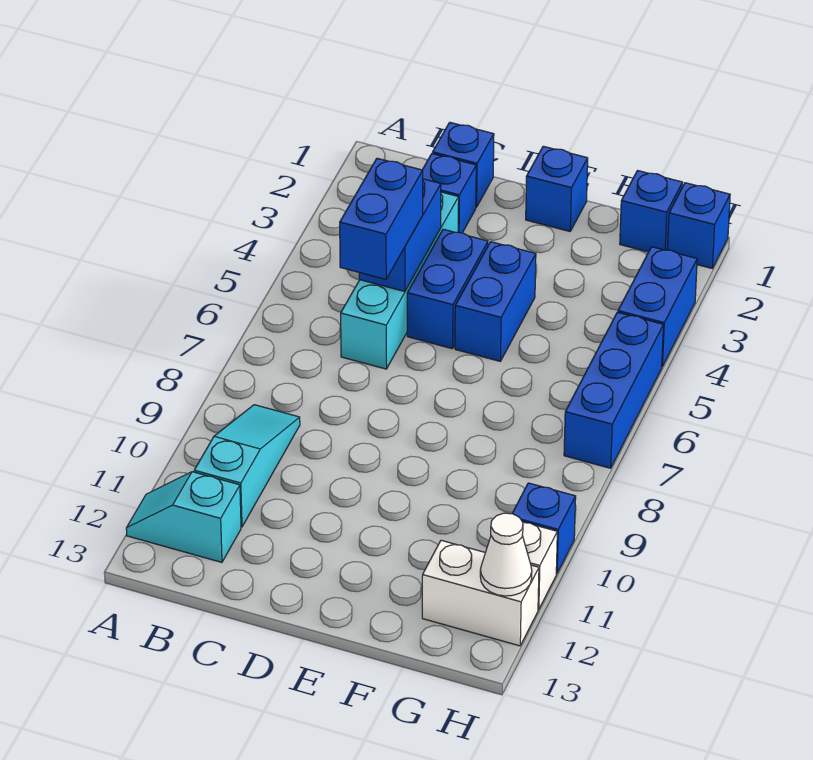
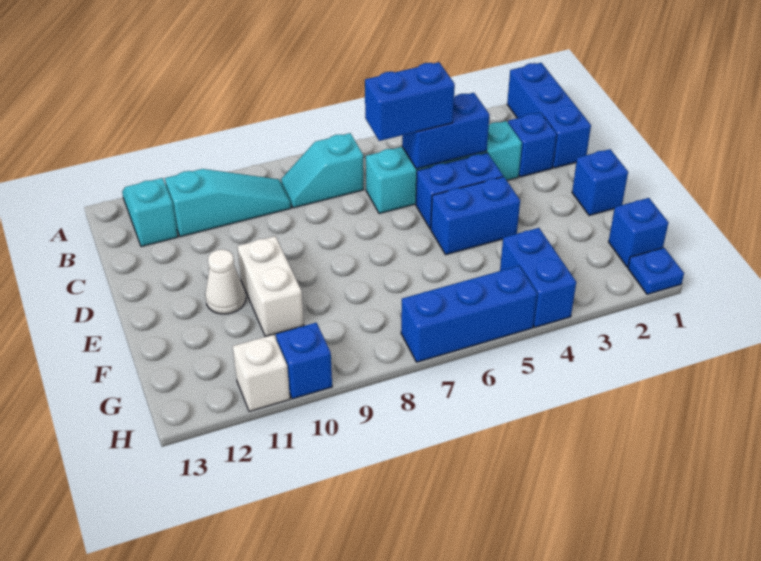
none -> cyan 1x2 slope [281,133,364,208]
blue 1x1 brick [433,122,494,207] -> blue 1x3 brick [507,63,591,168]
white 1x2 brick [422,540,539,646] -> white 1x2 brick moved to [237,236,304,337]
blue 1x1 brick [667,183,730,268] -> blue 1x1 plate [628,248,684,294]
blue 1x2 brick [618,247,697,366] -> blue 1x2 brick turned to [500,228,576,327]
white 1x1 cone [480,513,532,596] -> white 1x1 cone moved to [205,249,246,314]

